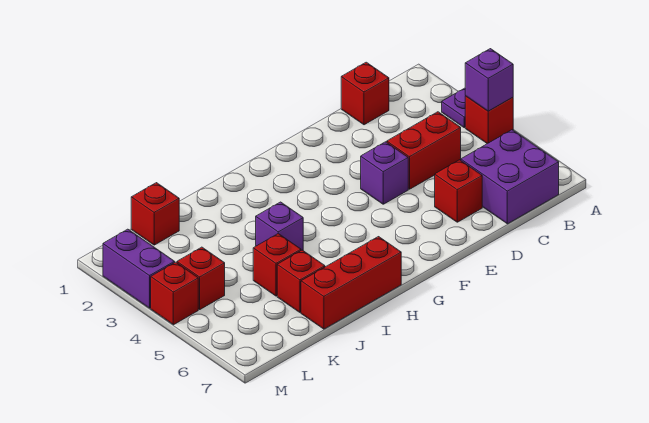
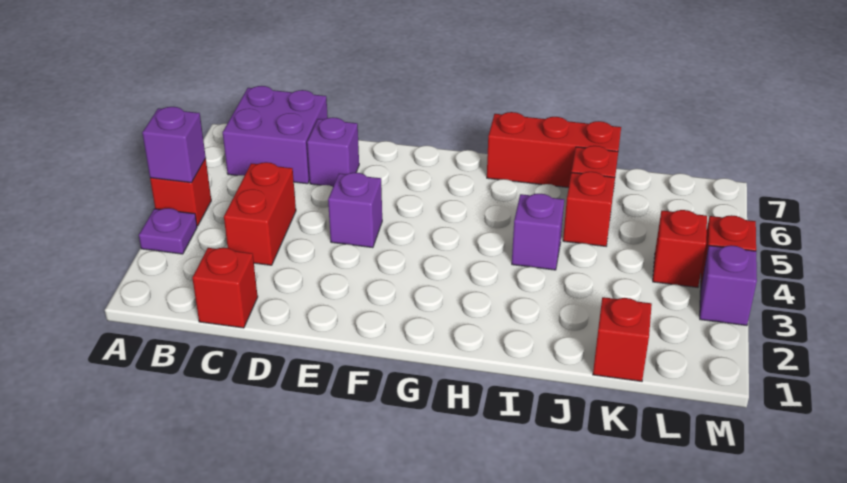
red 1x2 brick [387,112,461,189] -> red 1x2 brick turned to [224,162,296,265]
red 1x1 brick [435,160,482,222] -> purple 1x1 brick [307,117,359,187]
purple 1x2 brick [103,229,175,308] -> purple 1x1 brick [700,245,757,326]

